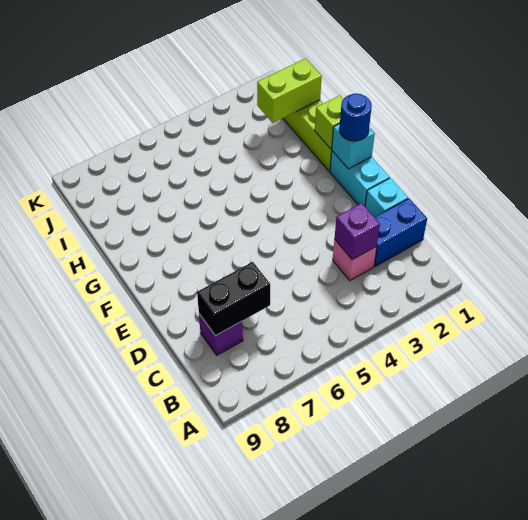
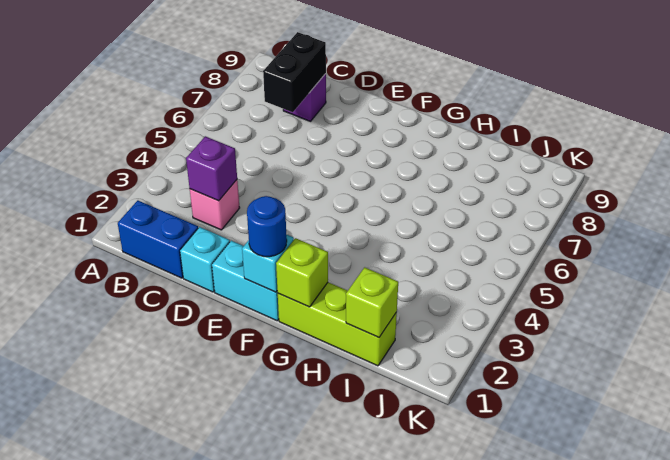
blue 1x2 brick [374,198,427,266] -> blue 1x2 brick turned to [118,201,198,278]
lime 1x2 brick [257,58,322,123] -> lime 1x1 brick [346,267,398,337]

